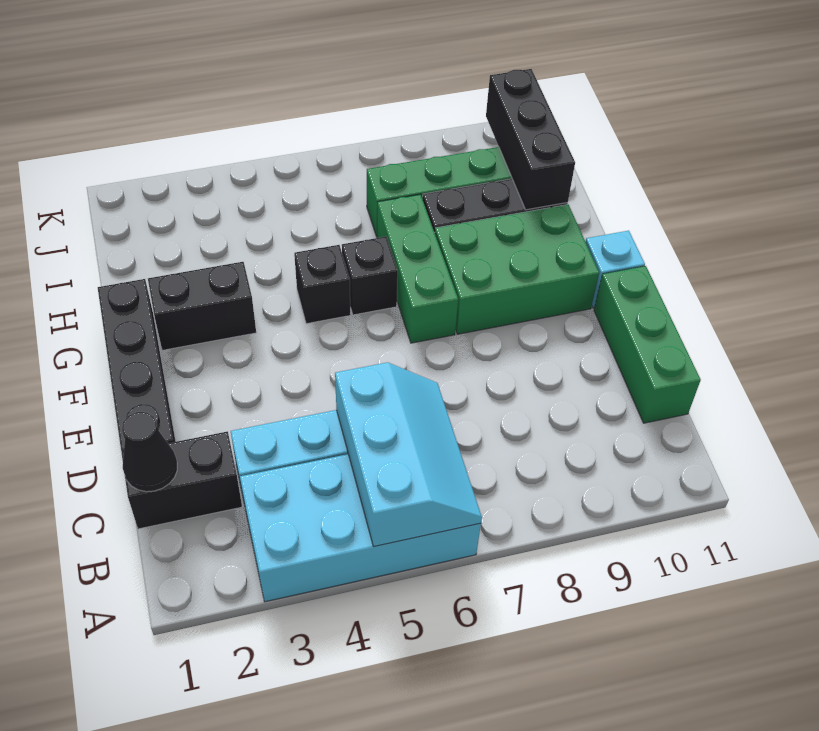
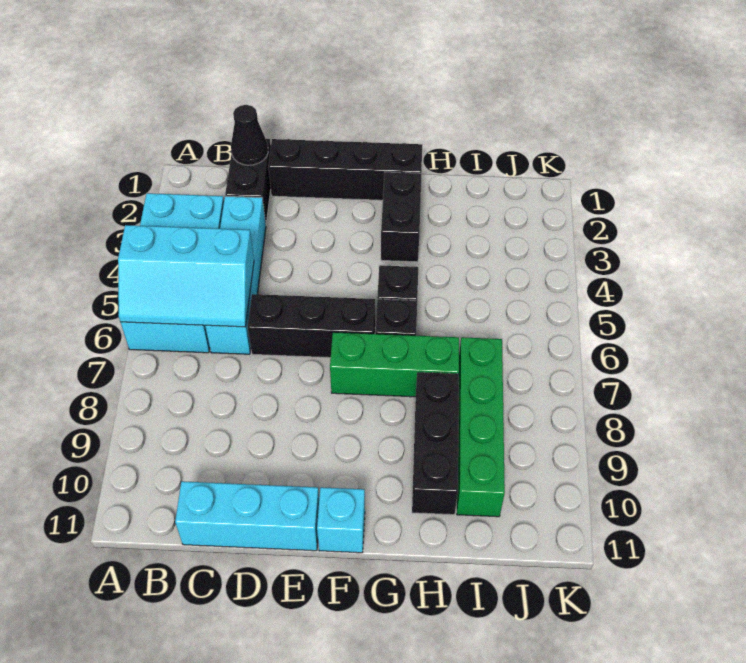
green 1x3 brick [594,266,701,423] -> cyan 1x3 brick [175,481,319,551]
green 2x3 brick [435,205,599,334] -> none
black 1x3 brick [486,69,575,210] -> black 1x3 brick moved to [248,294,375,358]

